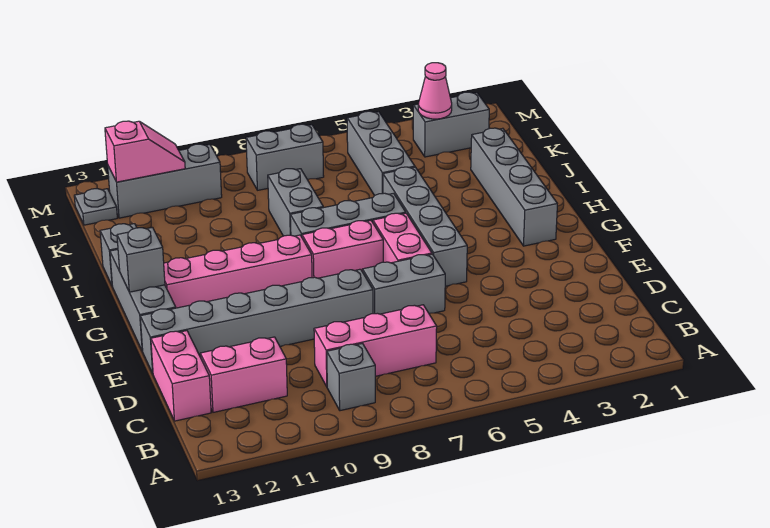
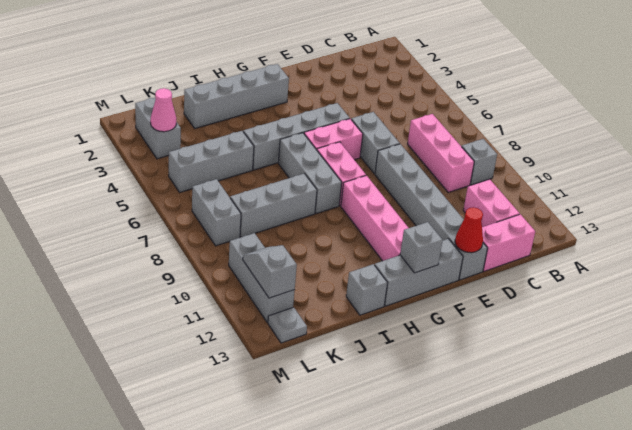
none -> red 1x1 cone [455,207,483,253]
grey 1x2 brick [268,169,323,236] -> grey 1x3 brick [230,173,317,237]
pink 1x2 slope [105,121,185,182] -> grey 1x2 slope [243,245,297,298]

